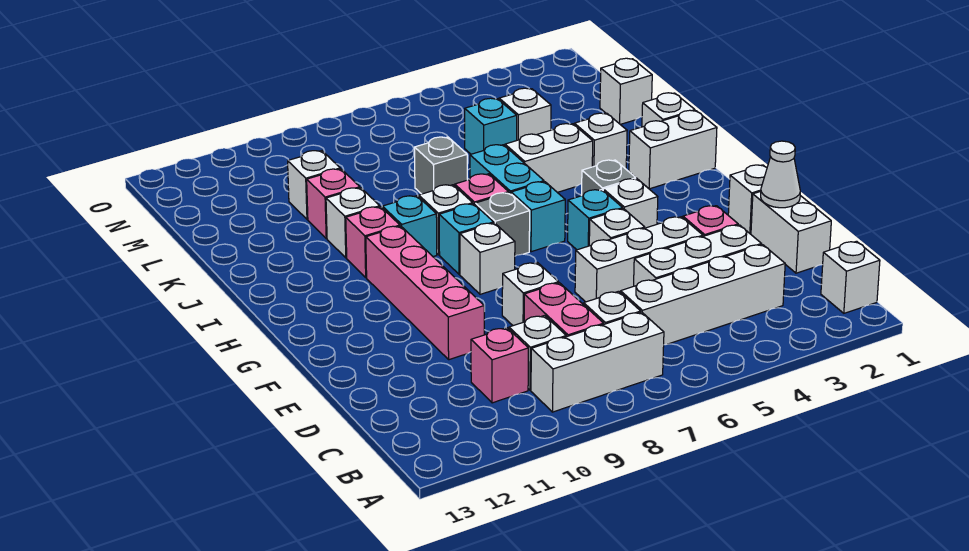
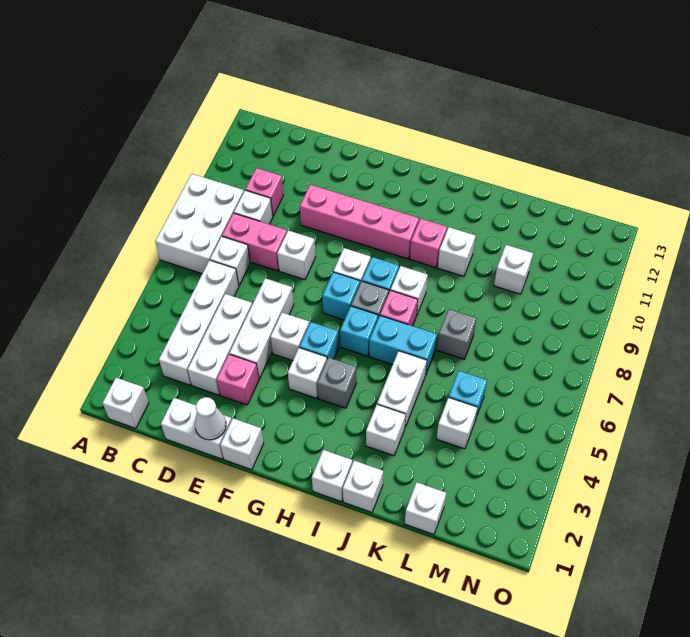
white 1x3 brick [531,312,664,412] -> white 2x3 brick [155,174,244,273]
white 1x2 brick [629,110,717,189] -> white 1x1 brick [312,450,353,502]
cyan 1x1 brick [382,196,437,257] -> cyan 1x1 brick moved to [322,272,360,320]
pink 1x1 brick [307,169,360,239] -> none

